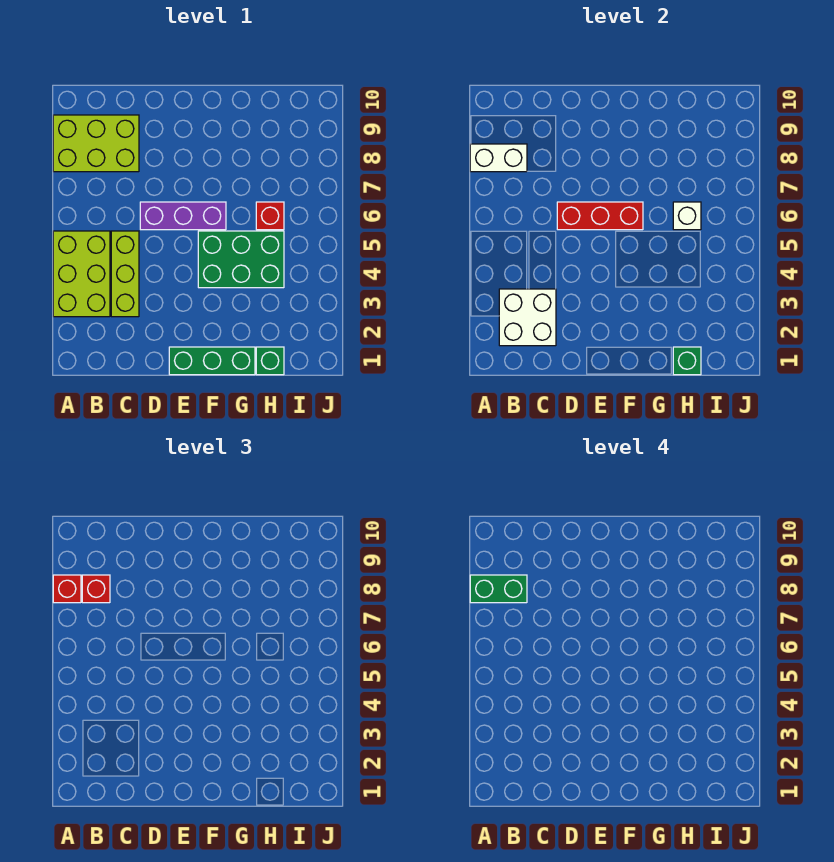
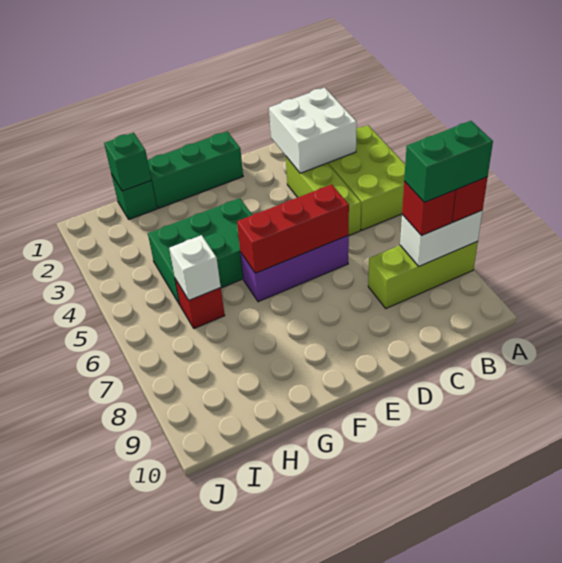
lime 2x3 brick [53,115,139,172] -> lime 1x3 brick [368,241,478,308]

